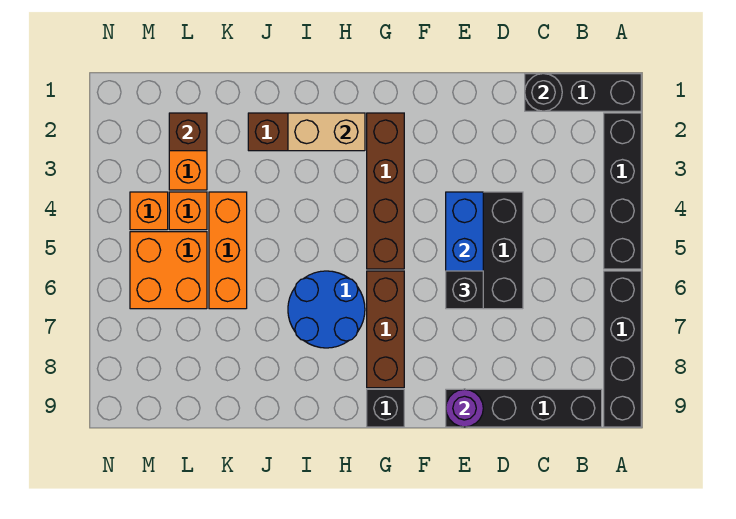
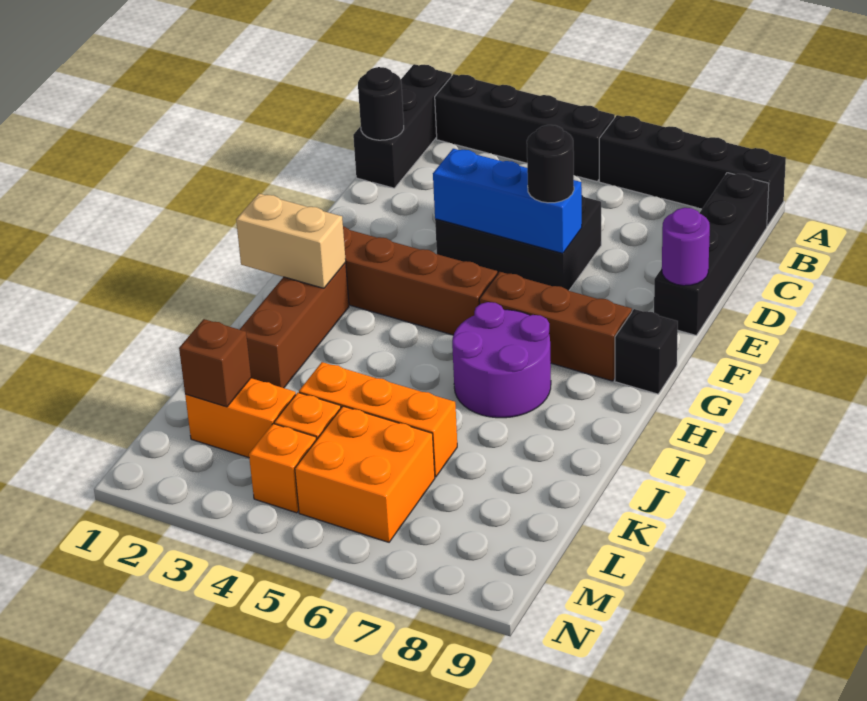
black 1x1 brick [446,271,483,309] -> black 1x1 round brick [527,125,574,203]
tan 1x2 brick [288,113,365,151] -> tan 1x2 brick turned to [236,194,346,288]
blue 2x2 round brick [288,271,365,348] -> purple 2x2 round brick [452,302,551,418]

